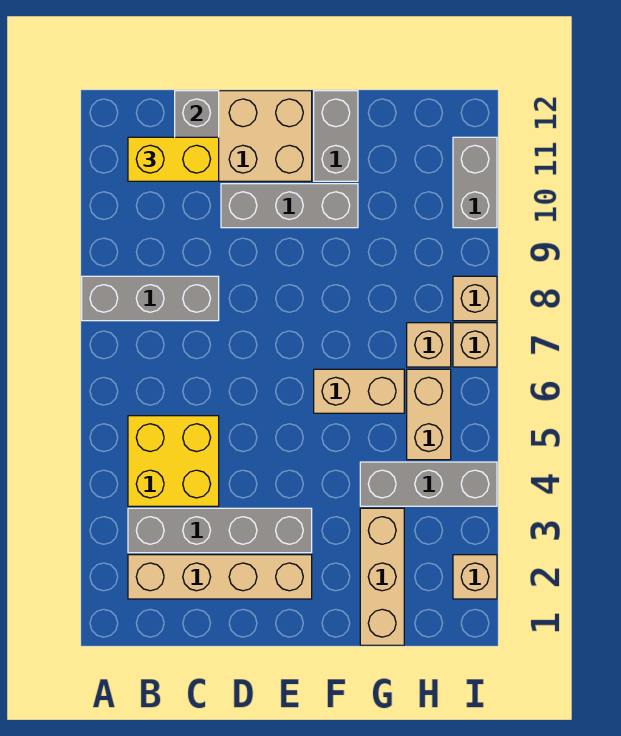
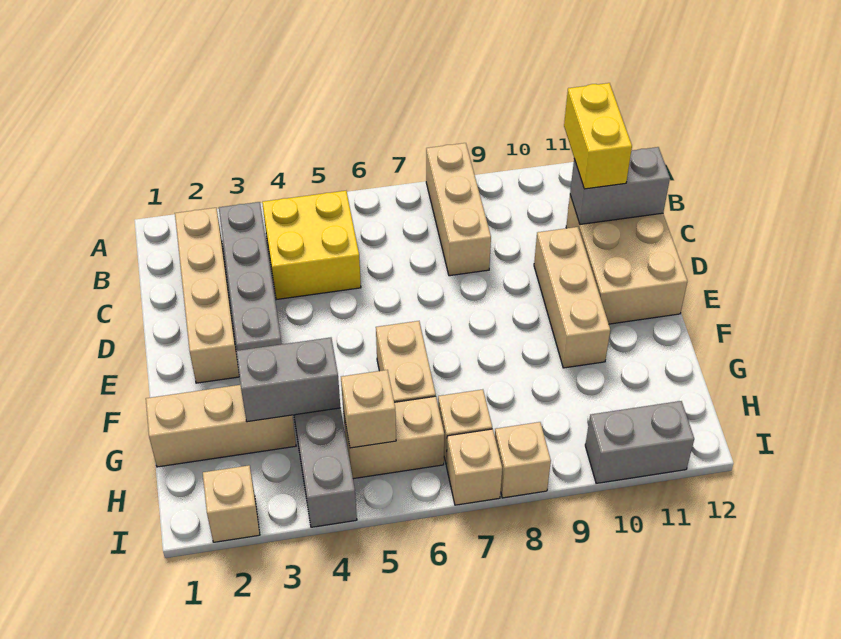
grey 1x3 brick [82,276,219,321] -> tan 1x3 brick [426,143,491,276]
grey 1x3 brick [221,184,358,228] -> tan 1x3 brick [534,227,610,368]
grey 1x2 brick [314,91,358,181] -> grey 1x2 brick moved to [236,338,340,422]
none -> tan 1x1 brick [341,370,396,448]

